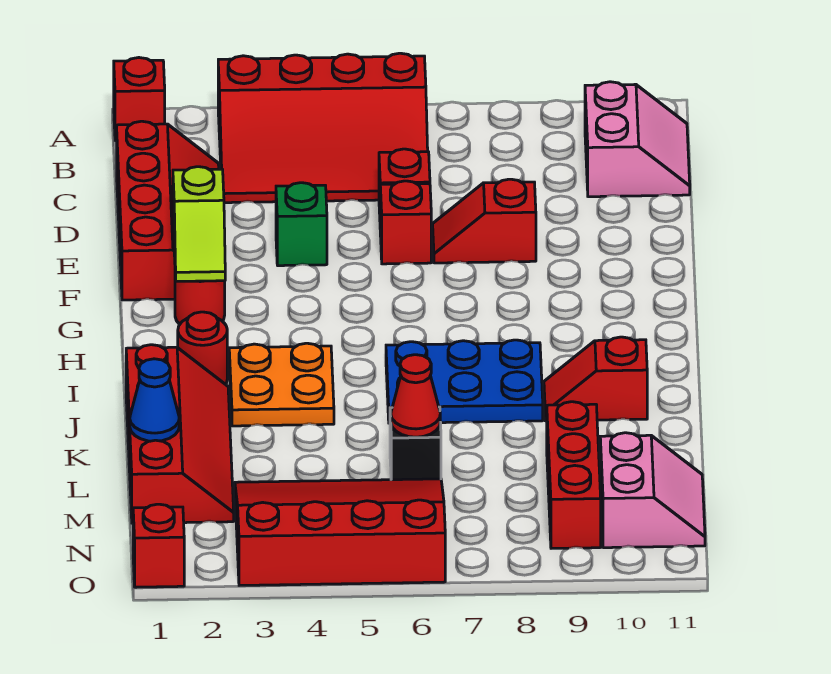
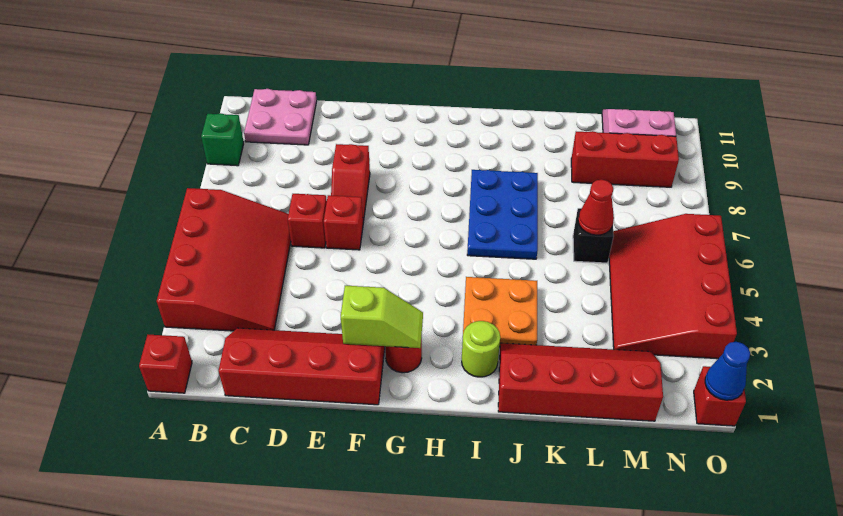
pink 2x2 slope [585,82,690,197] -> pink 2x2 plate [244,89,317,145]
green 1x1 brick [276,183,327,266] -> green 1x1 brick moved to [201,113,244,166]
red 1x1 round brick [178,312,227,384] -> lime 1x1 round brick [462,321,500,377]
red 1x2 slope [544,337,647,421] -> none
blue 1x1 cone [130,359,179,441] -> blue 1x1 cone moved to [705,342,750,400]

